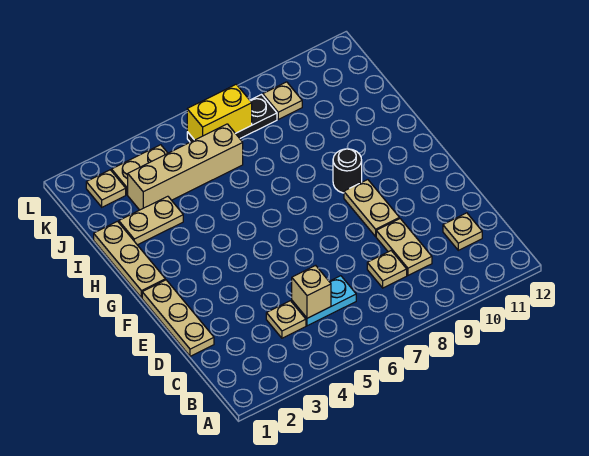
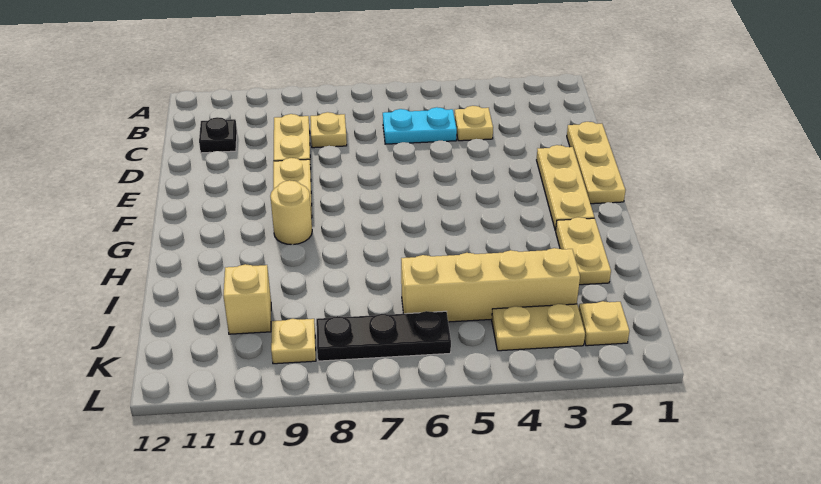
tan 1x1 brick [292,265,331,318] -> tan 1x1 brick moved to [223,264,271,334]
tan 1x1 plate [443,213,482,250] -> black 1x1 plate [199,117,237,153]
tan 1x3 plate [94,221,165,298] -> tan 1x3 plate moved to [537,145,594,231]
black 1x1 round brick [333,149,362,193] -> tan 1x1 round brick [270,180,312,245]
tan 1x2 plate [119,196,183,245] -> tan 1x2 plate turned to [556,217,611,285]
yellow 1x2 brick [187,84,252,140] -> none

